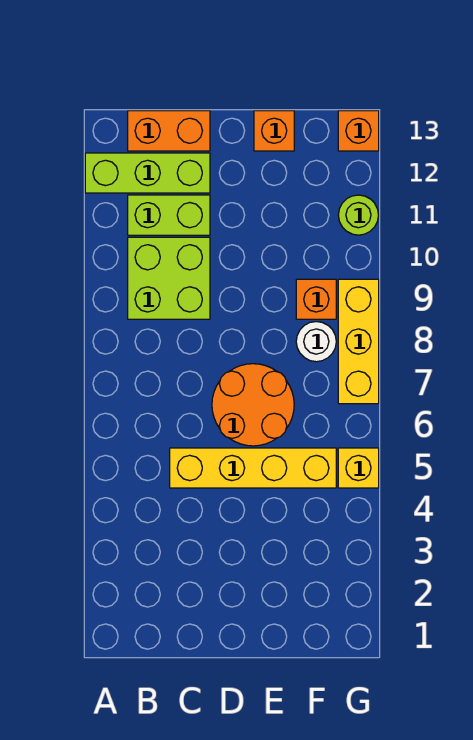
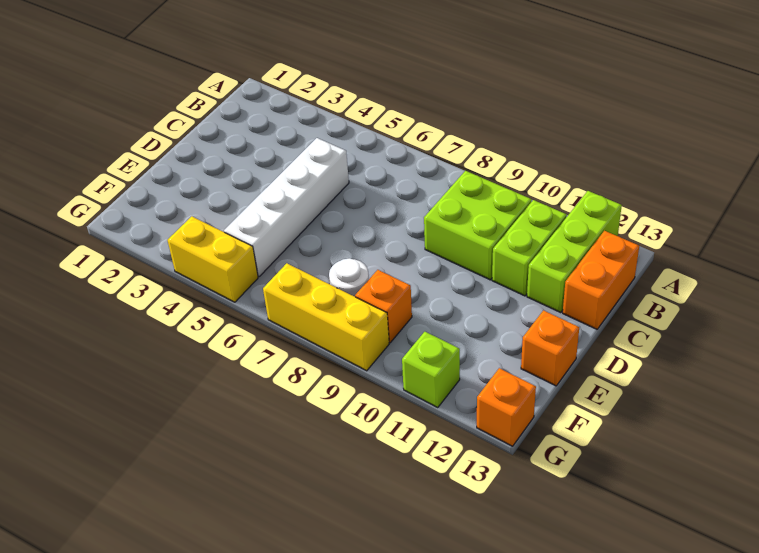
yellow 1x4 brick [170,448,336,488] -> white 1x4 brick [224,138,349,276]
orange 2x2 round brick [212,364,294,446] -> none
yellow 1x1 brick [338,448,379,488] -> yellow 1x2 brick [168,216,258,302]
lime 1x1 round brick [338,195,378,235] -> lime 1x1 brick [402,332,460,408]

